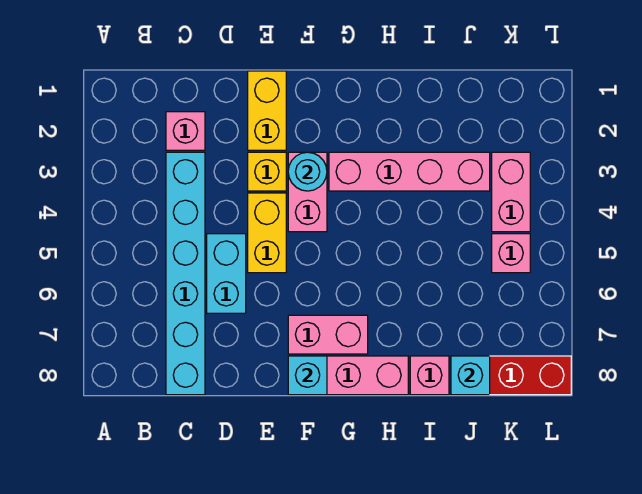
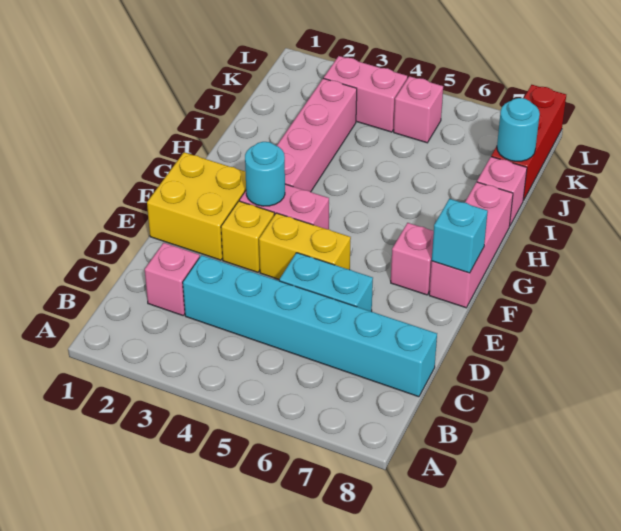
yellow 1x2 brick [248,71,286,150] -> yellow 2x2 brick [147,152,246,260]
pink 1x2 brick [288,315,368,354] -> pink 1x1 brick [391,223,434,295]
cyan 1x1 brick [451,356,490,395] -> cyan 1x1 round brick [497,98,540,161]

